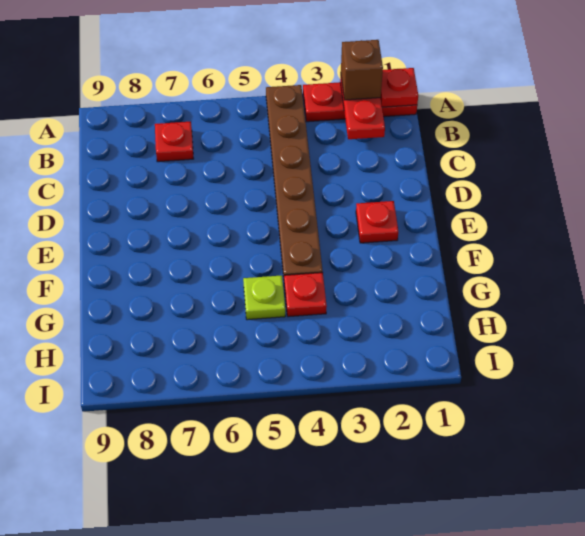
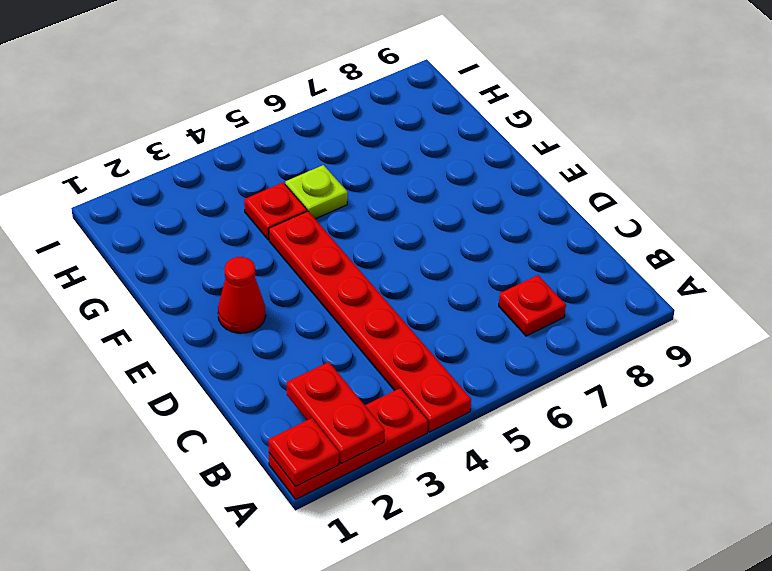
brown 1x1 brick [341,40,383,100] -> none
brown 1x6 plate [266,85,323,277] -> red 1x6 plate [269,211,471,432]
red 1x1 plate [356,201,398,243] -> red 1x1 cone [218,257,266,333]

